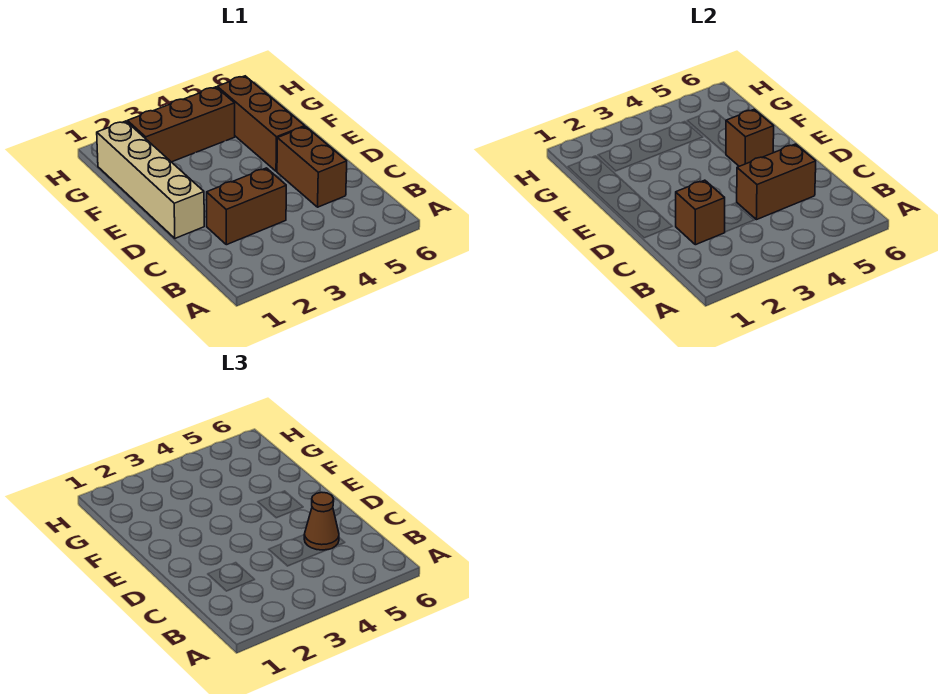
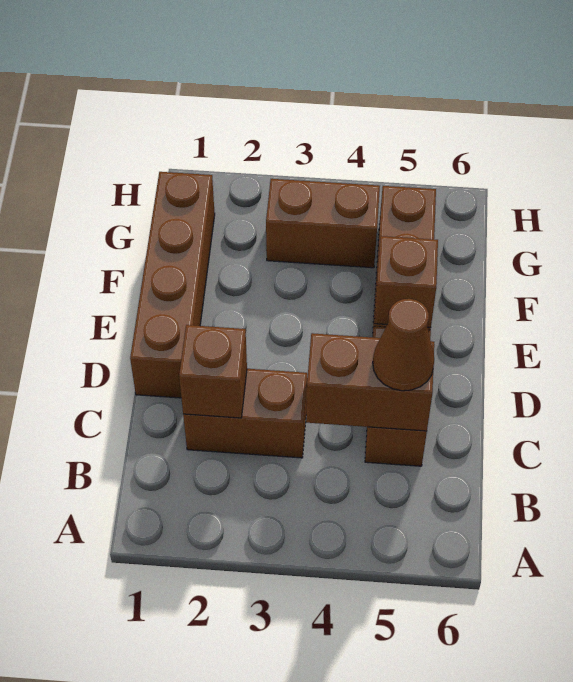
tan 1x4 brick [97,121,204,238] -> brown 1x4 brick [130,172,215,398]
brown 1x3 brick [127,87,235,162] -> brown 1x2 brick [266,179,380,268]

